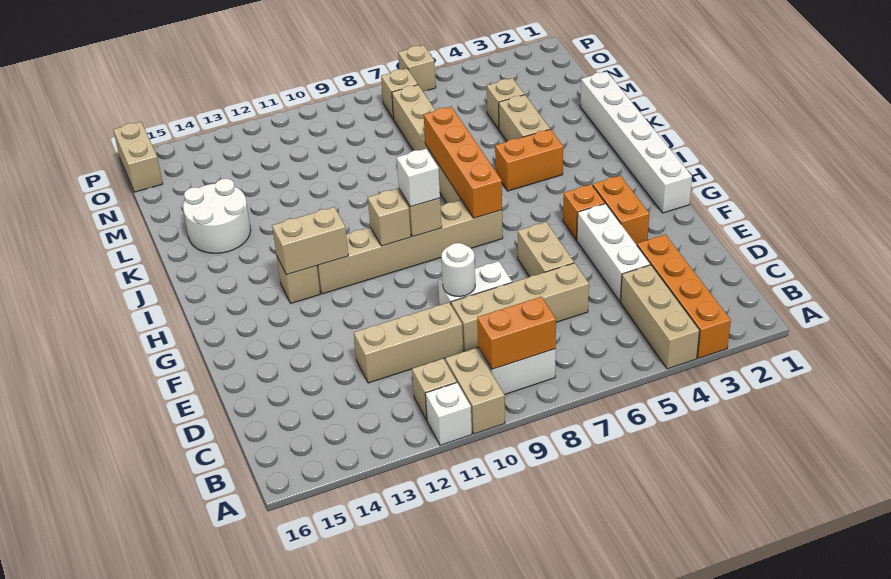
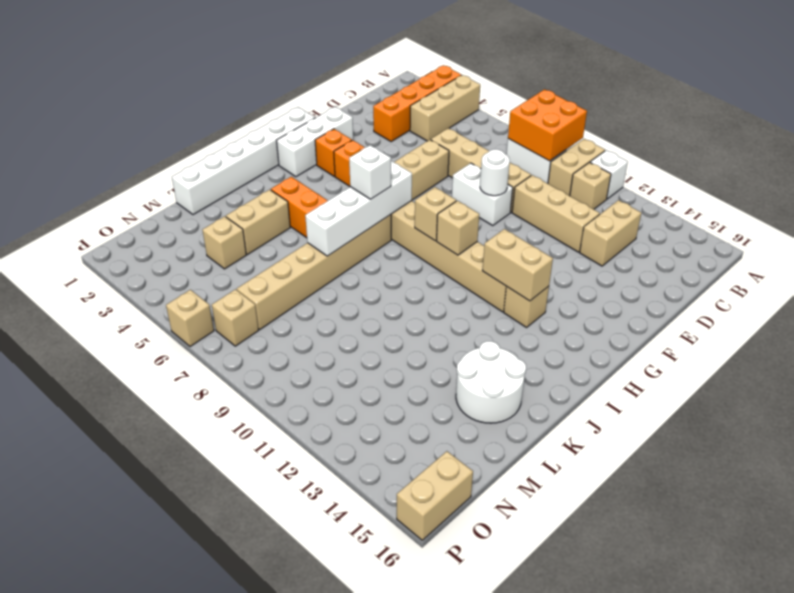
orange 1x2 brick [477,297,556,369] -> orange 2x2 brick [508,89,587,161]
none -> tan 1x2 brick [580,200,641,266]
white 1x3 brick [577,204,650,302] -> white 1x3 brick moved to [276,107,353,177]
orange 1x2 brick [593,176,649,245] -> orange 1x1 brick [315,129,352,176]
orange 1x4 brick [424,107,502,218] -> white 1x4 brick [305,161,412,256]
white 1x1 brick [397,149,440,207] -> white 1x1 brick moved to [349,145,391,199]

